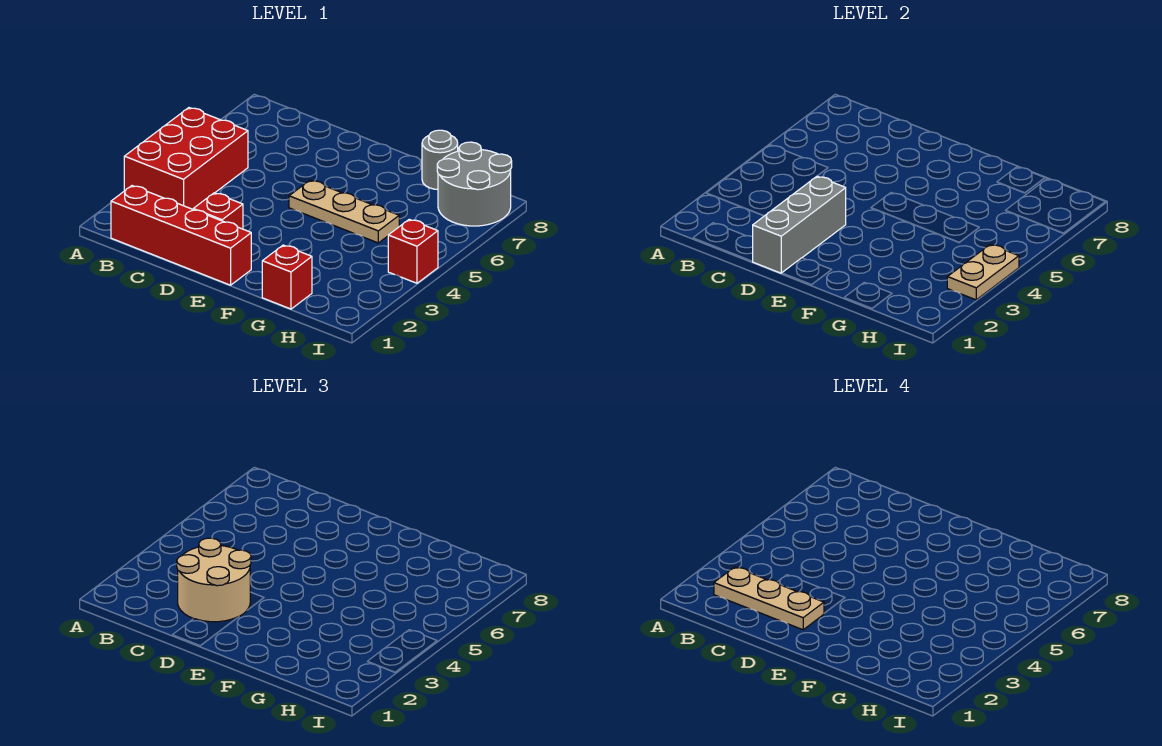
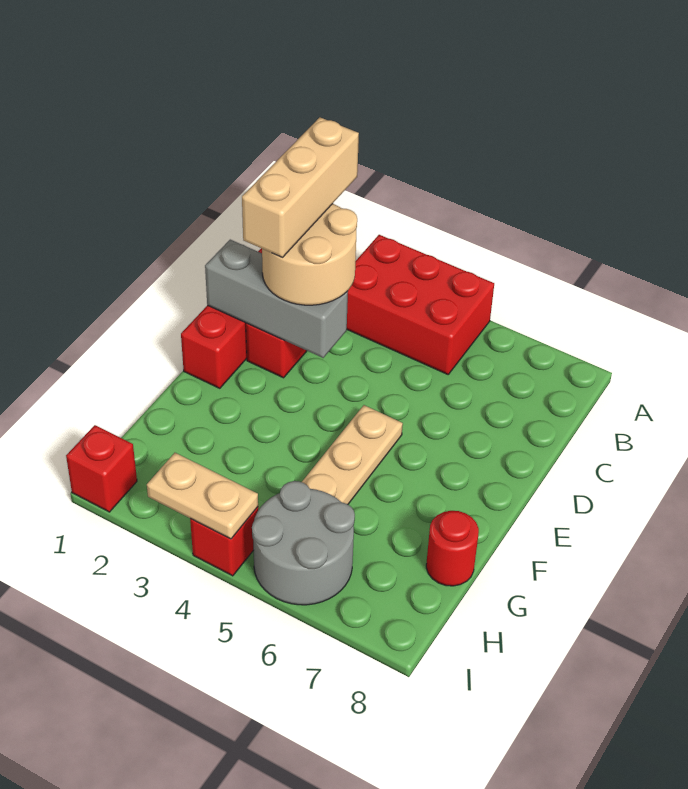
tan 1x3 plate [714,567,824,630] -> tan 1x3 brick [242,117,359,257]
red 1x1 brick [262,245,312,309] -> red 1x1 brick moved to [66,425,137,512]
grey 1x1 round brick [422,130,458,190] -> red 1x1 round brick [426,511,479,586]
grey 2x2 round brick [437,142,512,226] -> grey 2x2 round brick moved to [252,481,355,605]

